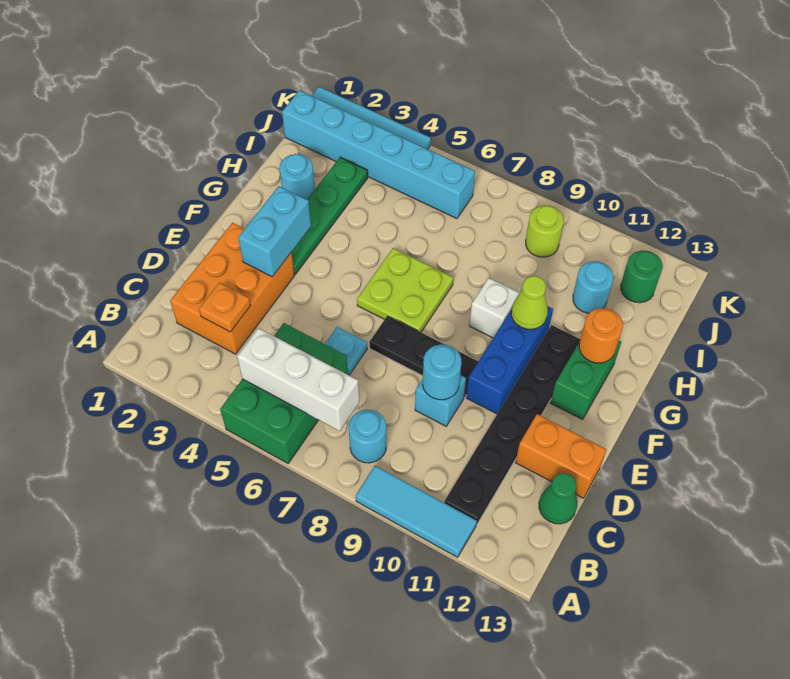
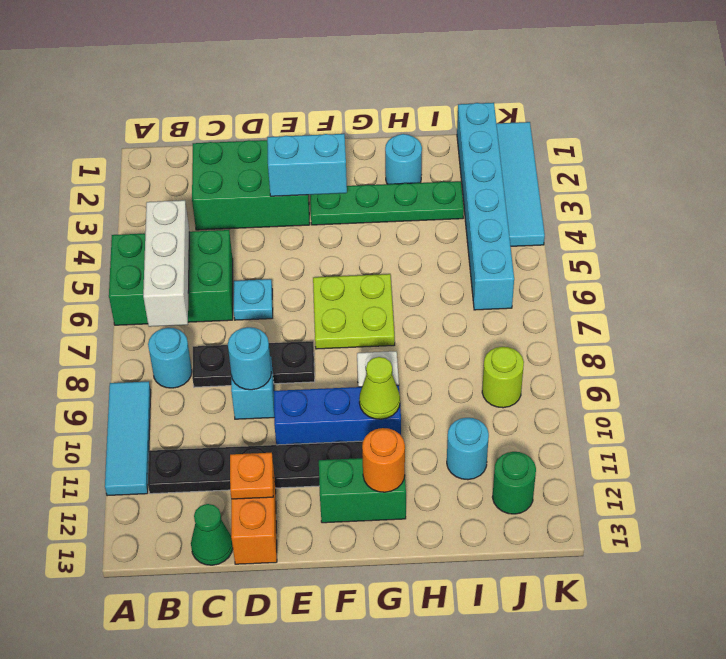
orange 2x3 brick [170,223,295,354] -> green 2x3 brick [192,140,310,230]
orange 1x1 plate [199,283,251,332] -> orange 1x1 plate moved to [230,453,273,499]
black 1x3 plate [369,316,478,397] -> black 1x3 plate turned to [192,341,315,387]

